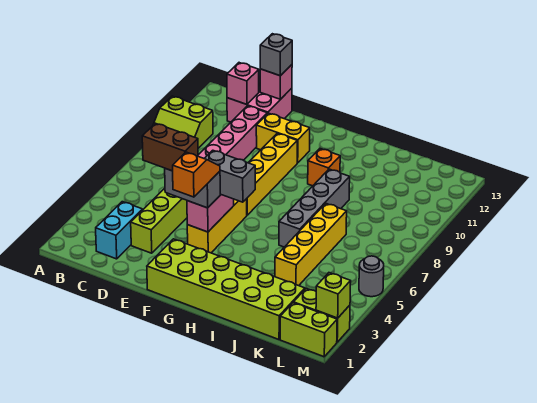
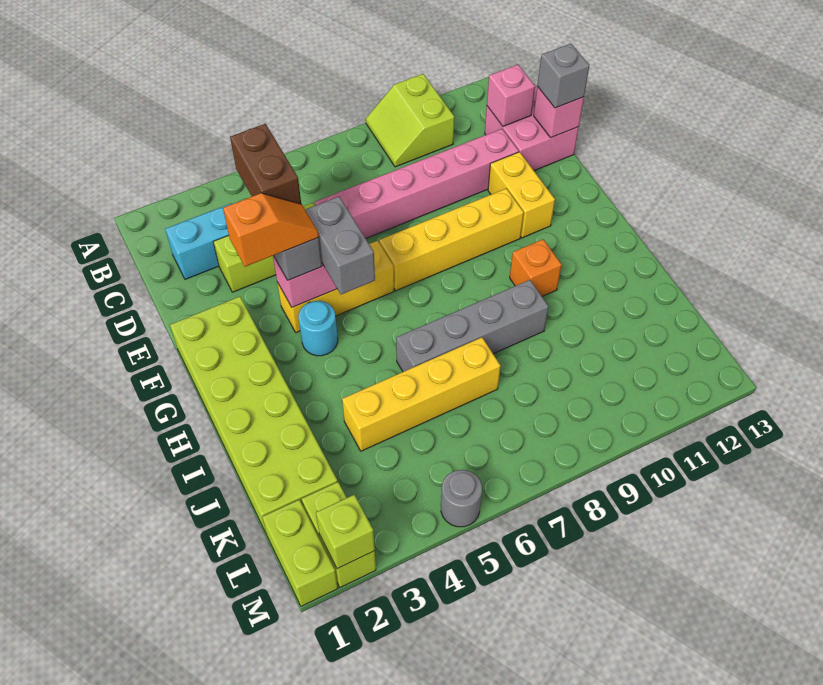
none -> cyan 1x1 round brick [299,301,338,356]

